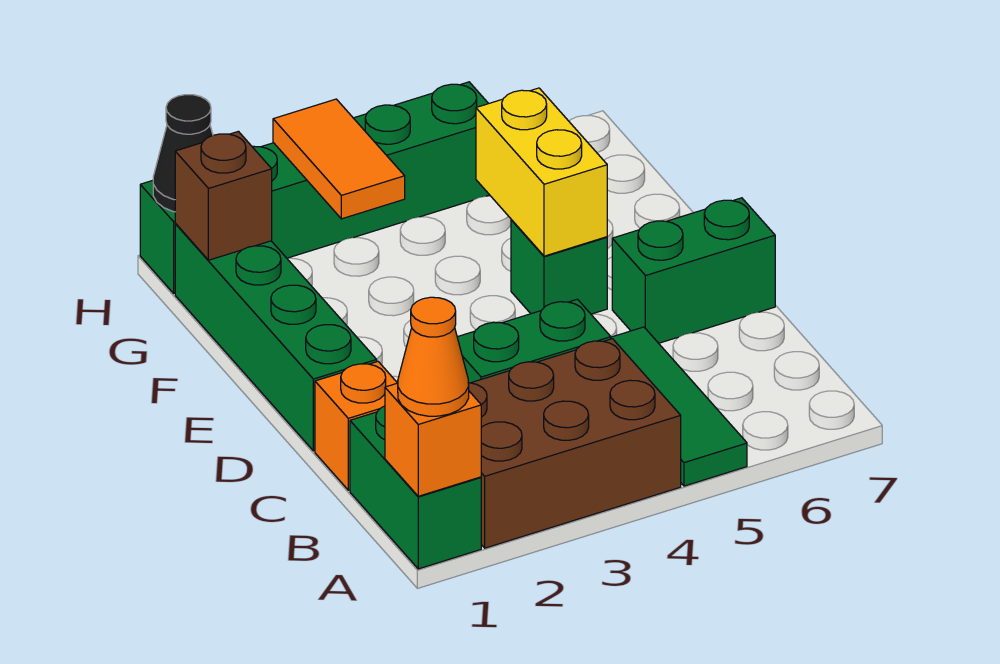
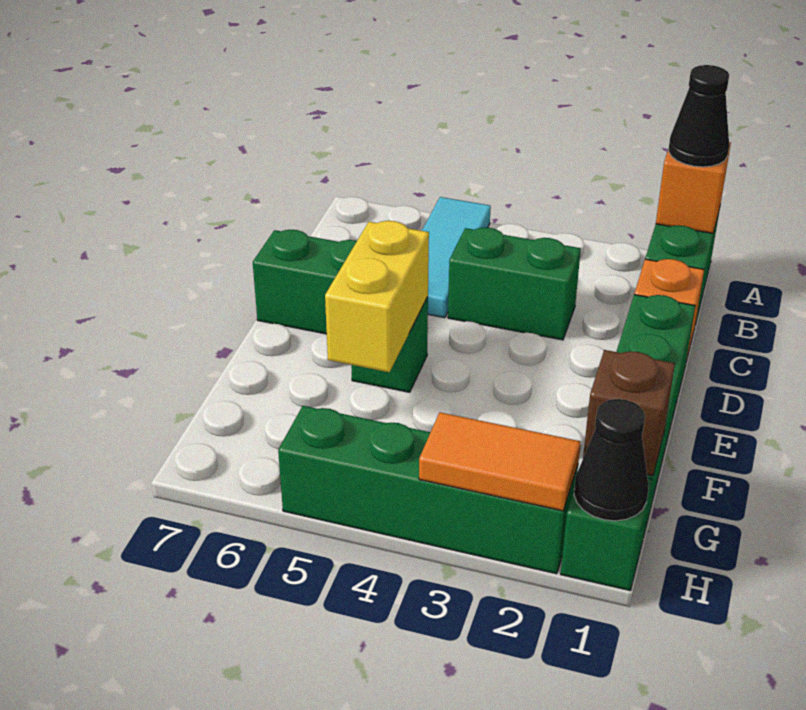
orange 1x1 cone [398,297,469,416] -> black 1x1 cone [669,65,729,167]
brown 2x3 brick [468,339,681,548] -> none
green 1x3 tile [611,327,747,486] -> cyan 1x3 tile [422,197,491,318]
orange 1x2 tile [273,99,405,219] -> orange 1x2 tile turned to [419,412,581,511]

